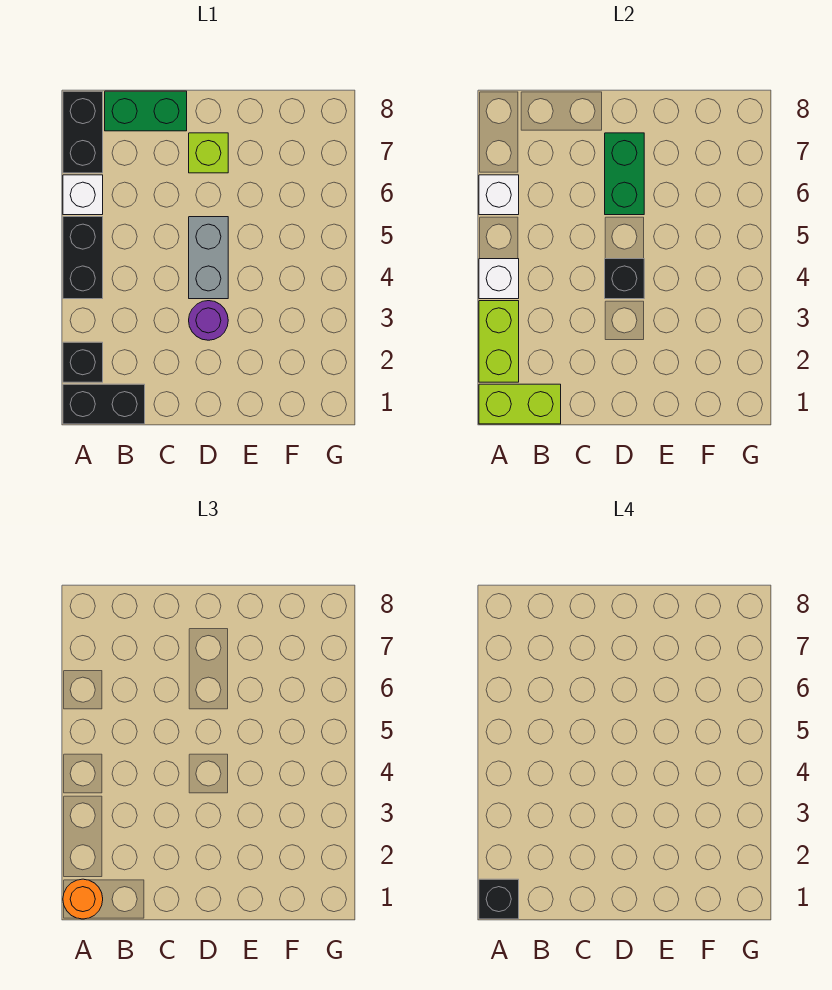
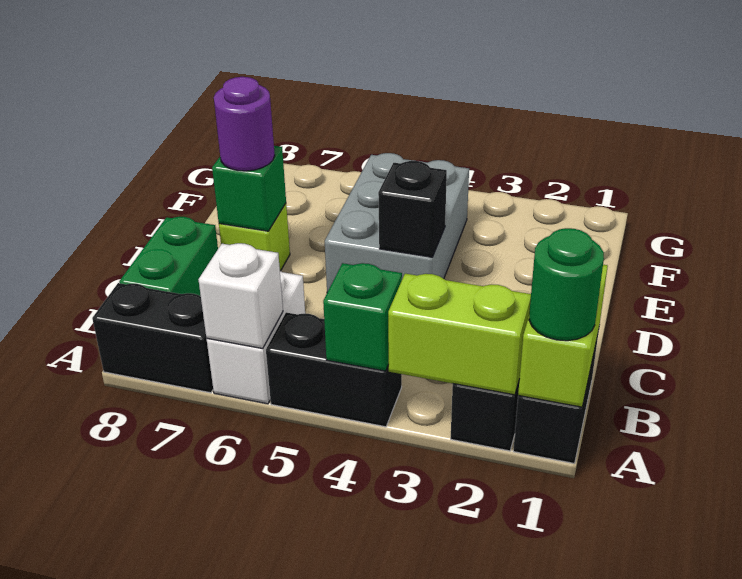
orange 1x1 round brick [63,879,103,919] -> green 1x1 round brick [529,228,604,341]
black 1x1 brick [479,879,519,919] -> none
white 1x1 brick [479,259,519,299] -> green 1x1 brick [323,263,402,371]
white 1x1 brick [63,175,103,215] -> white 1x2 brick [207,271,305,404]
purple 1x1 round brick [189,301,228,340] -> purple 1x1 round brick moved to [214,77,275,171]
grey 1x2 brick [189,217,228,299] -> grey 2x3 brick [325,153,469,292]
green 1x2 brick [605,133,644,215] -> green 1x1 brick [212,146,286,231]

